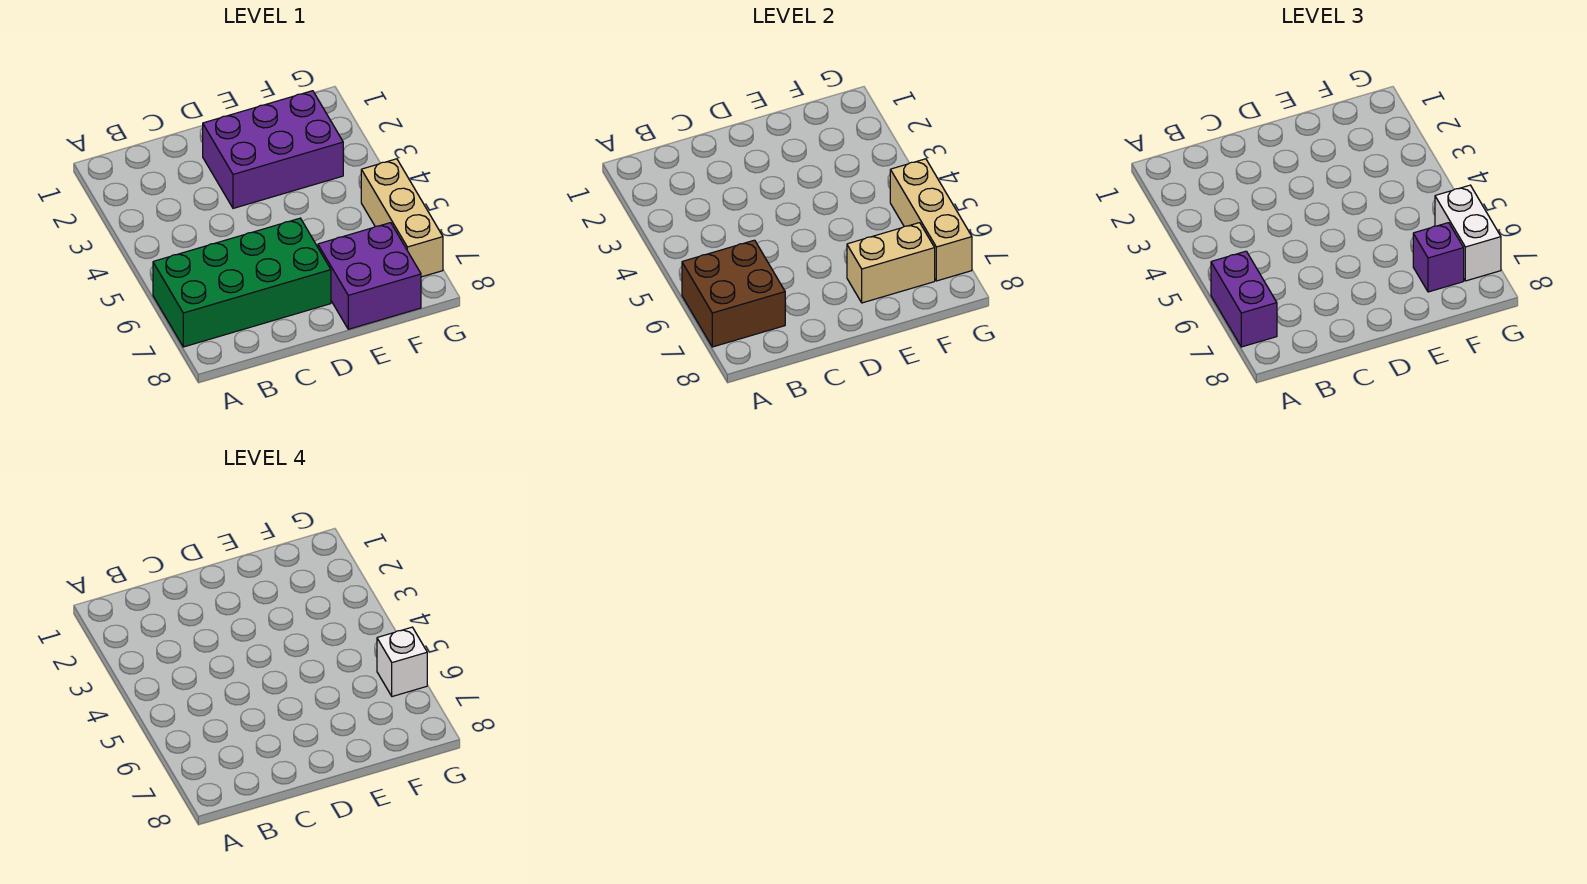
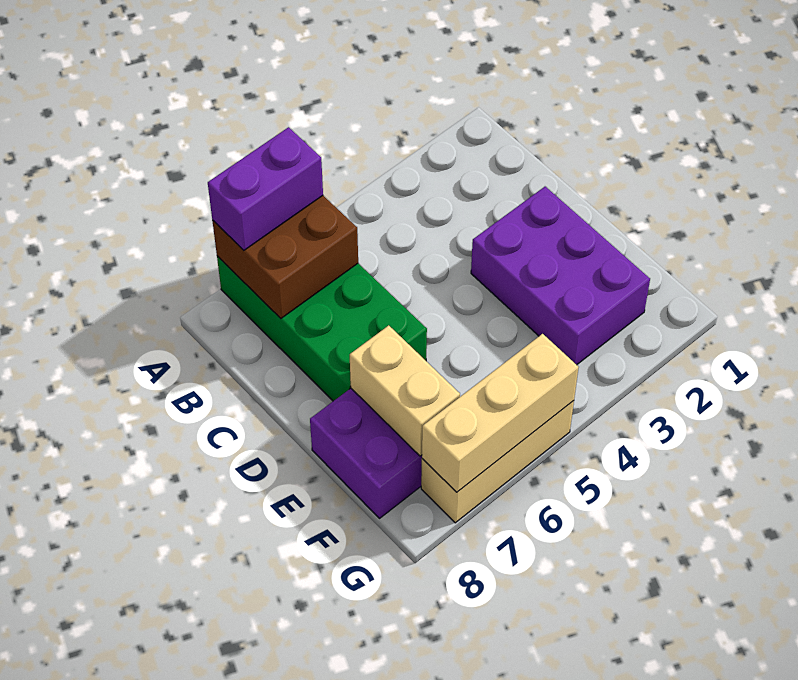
purple 1x1 brick [1413,223,1464,292] -> none
white 1x2 brick [1435,185,1501,281] -> none
white 1x1 brick [377,627,427,697] -> none

